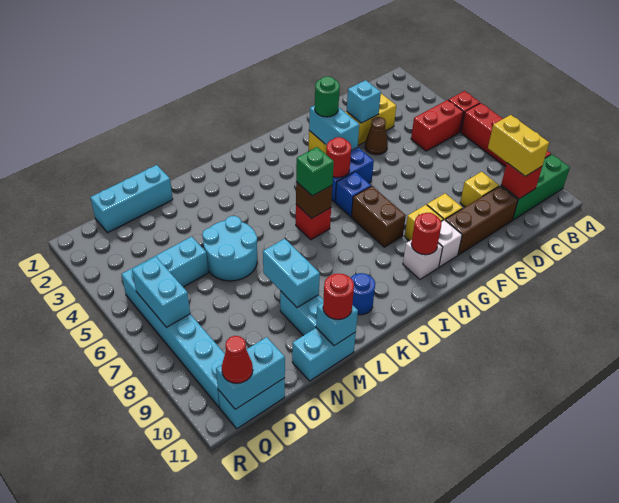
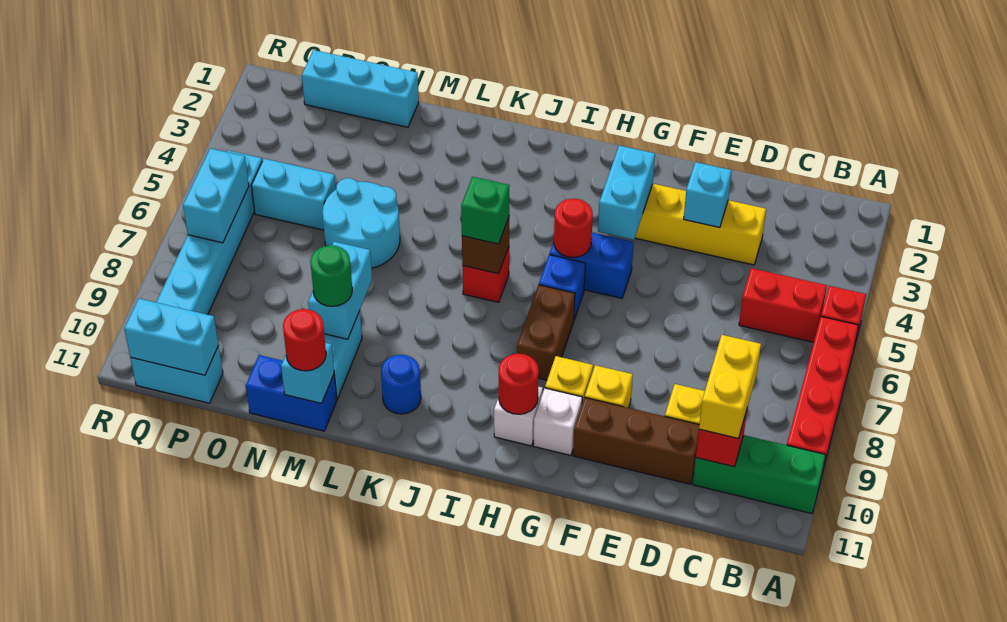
brown 1x1 cone [365,117,388,155] -> none
green 1x1 round brick [315,76,340,117] -> green 1x1 round brick moved to [310,245,352,306]
cyan 1x2 brick [292,328,356,381] -> blue 1x2 brick [246,355,337,431]
red 1x1 cone [222,336,253,383] -> none

